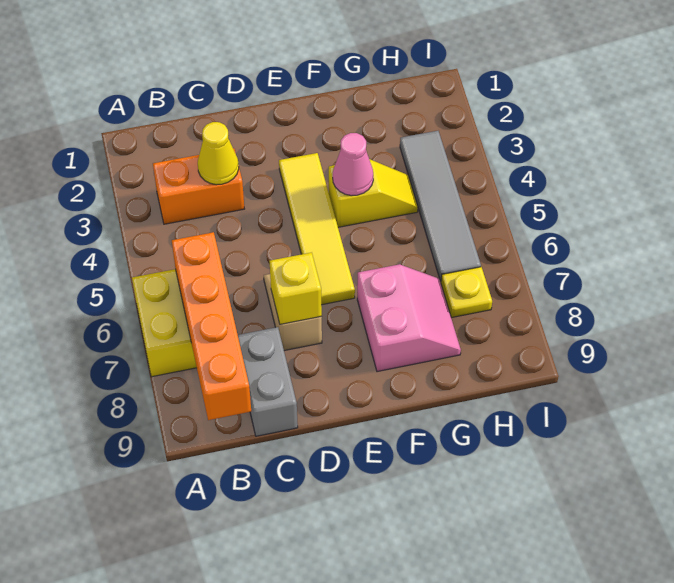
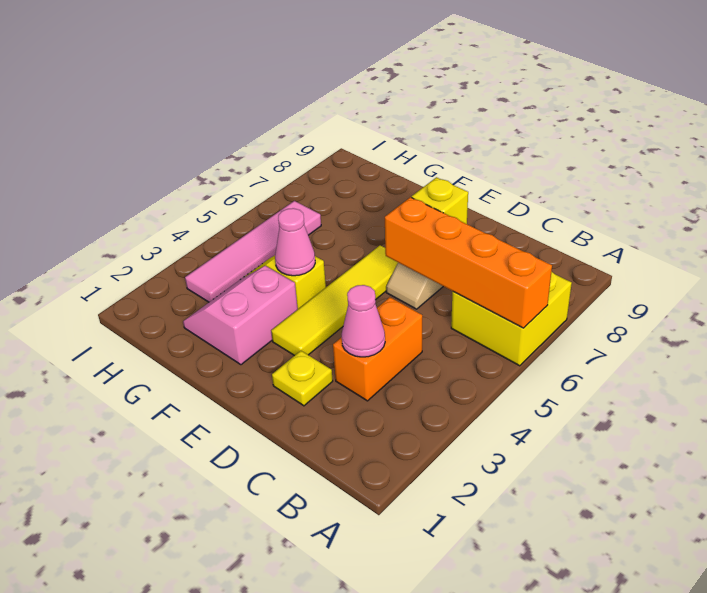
orange 1x2 brick [153,149,244,224] -> orange 1x2 brick turned to [333,297,422,401]
orange 1x4 brick [172,232,251,420] -> orange 1x4 brick turned to [385,197,552,328]
yellow 1x1 cone [198,122,239,185] -> pink 1x1 cone [342,285,385,357]
grey 1x2 brick [238,327,298,436] -> none
pink 2x2 slope [357,264,461,372] -> pink 2x2 slope moved to [183,266,298,365]
grey 1x4 tile [400,131,481,282] -> pink 1x4 tile [185,201,321,302]
yellow 1x1 plate [441,267,492,318] -> yellow 1x1 plate moved to [272,351,333,406]

